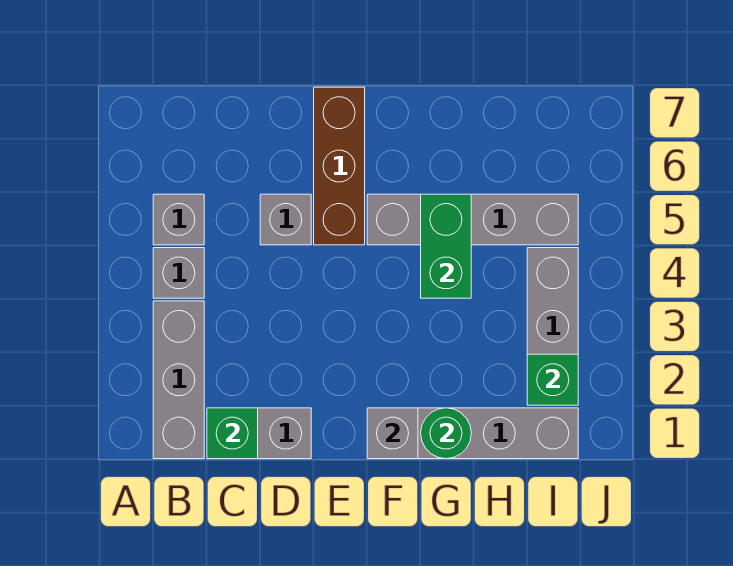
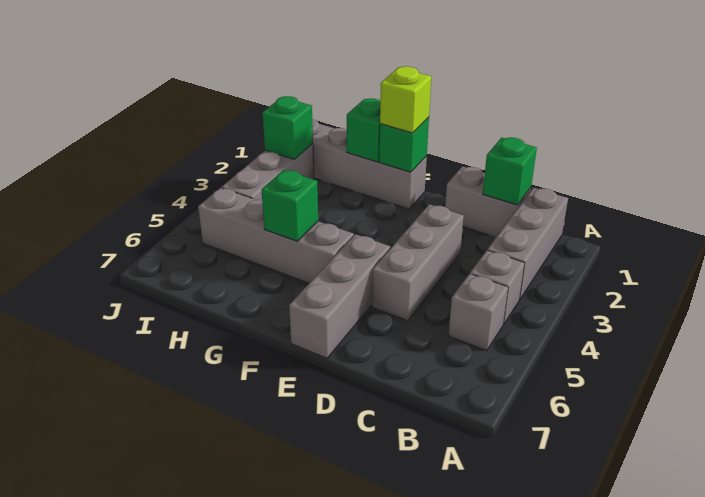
grey 1x1 brick [260,194,311,245] -> grey 1x3 brick [372,204,464,321]
brown 1x3 brick [314,87,365,245] -> grey 1x3 brick [289,234,390,358]
grey 1x1 brick [367,408,418,459] -> green 1x1 brick [379,117,429,172]
none -> lime 1x1 brick [380,66,431,133]
green 1x1 round brick [421,408,471,459] -> green 1x1 brick [347,98,380,162]
green 1x2 brick [421,194,471,298] -> green 1x1 brick [261,170,318,241]

